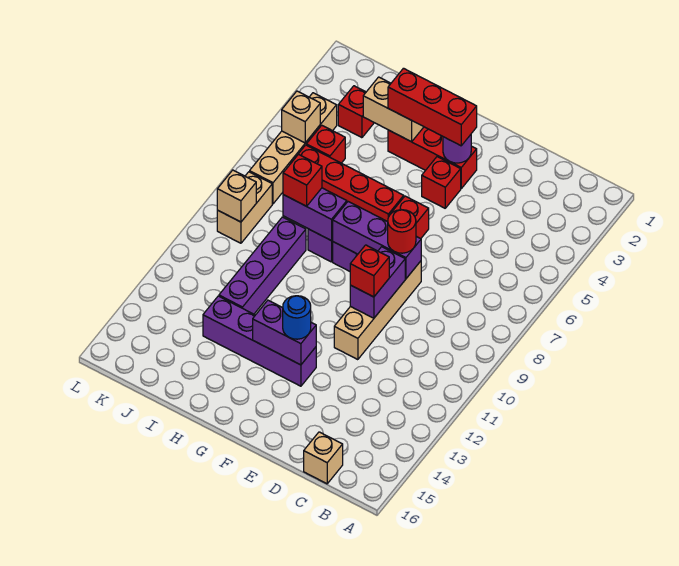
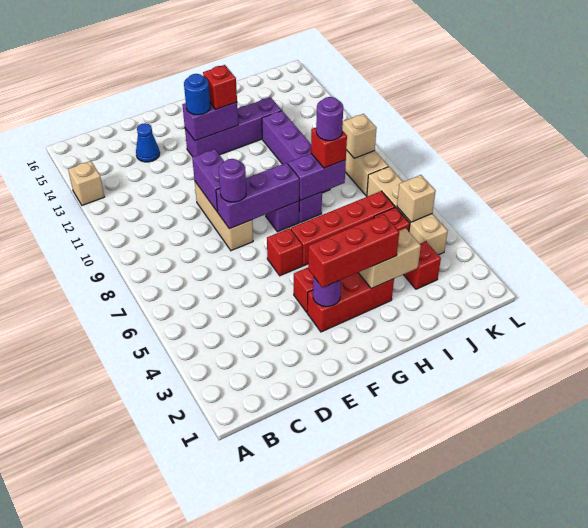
tan 1x1 brick [304,432,343,484] -> tan 1x1 brick moved to [68,161,104,205]
none -> blue 1x1 cone [136,123,160,162]
tan 1x4 brick [334,261,421,360] -> tan 1x3 brick [195,182,253,251]
red 1x1 round brick [388,209,416,253] -> purple 1x1 round brick [219,159,246,202]
red 1x1 brick [350,245,389,297] -> red 1x1 brick moved to [203,65,237,109]
none -> purple 1x1 round brick [316,97,343,141]

